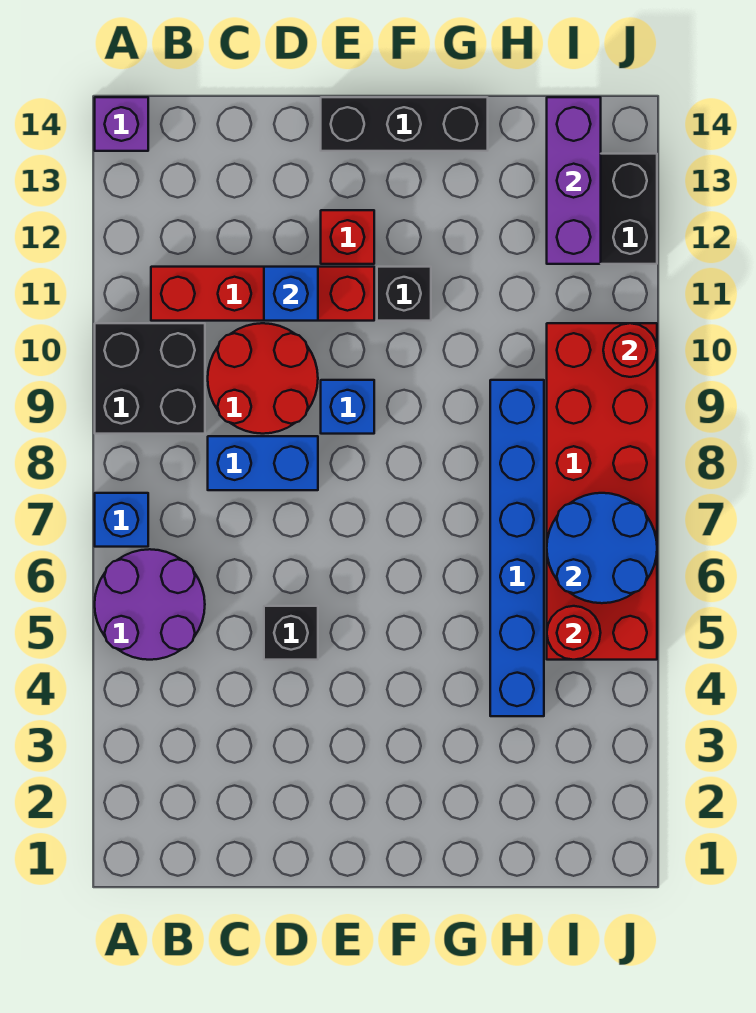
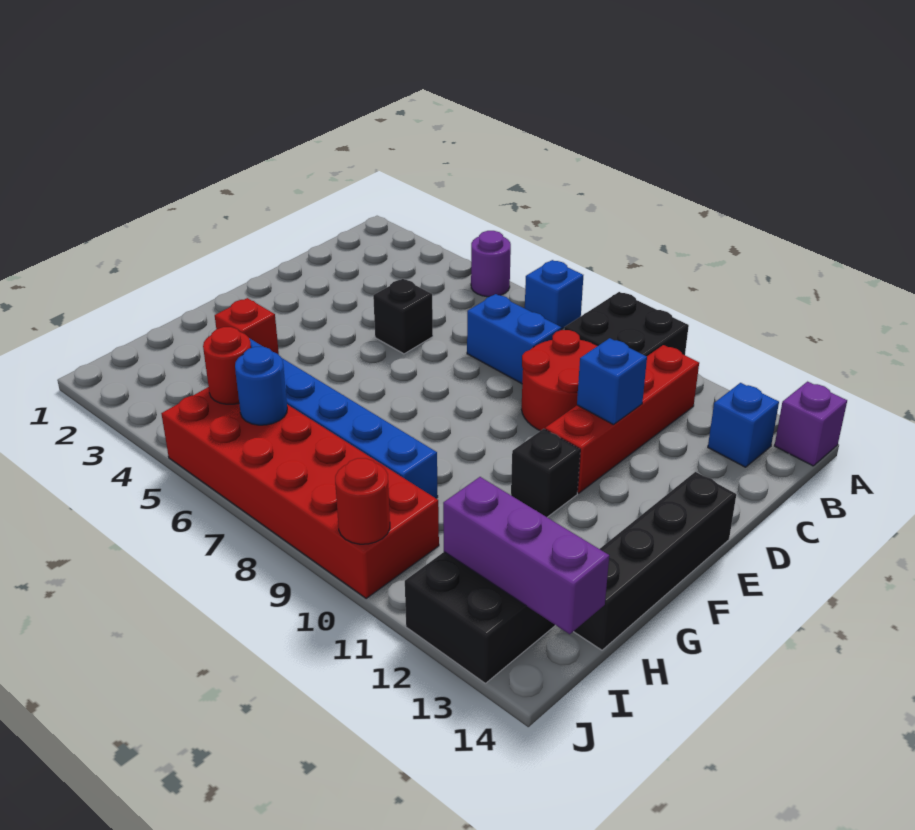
purple 2x2 round brick [95,549,205,660] -> purple 1x1 round brick [471,231,511,297]
blue 1x2 brick [208,436,318,490] -> blue 1x2 brick turned to [467,294,561,384]
blue 1x1 brick [321,380,374,434] -> blue 1x1 brick moved to [708,383,779,467]
red 1x1 brick [321,210,374,264] -> red 1x1 brick moved to [215,298,279,355]
black 1x3 brick [321,97,488,151] -> black 1x4 brick [573,472,736,650]
blue 2x2 round brick [547,493,657,603] -> blue 1x1 round brick [235,346,287,425]

